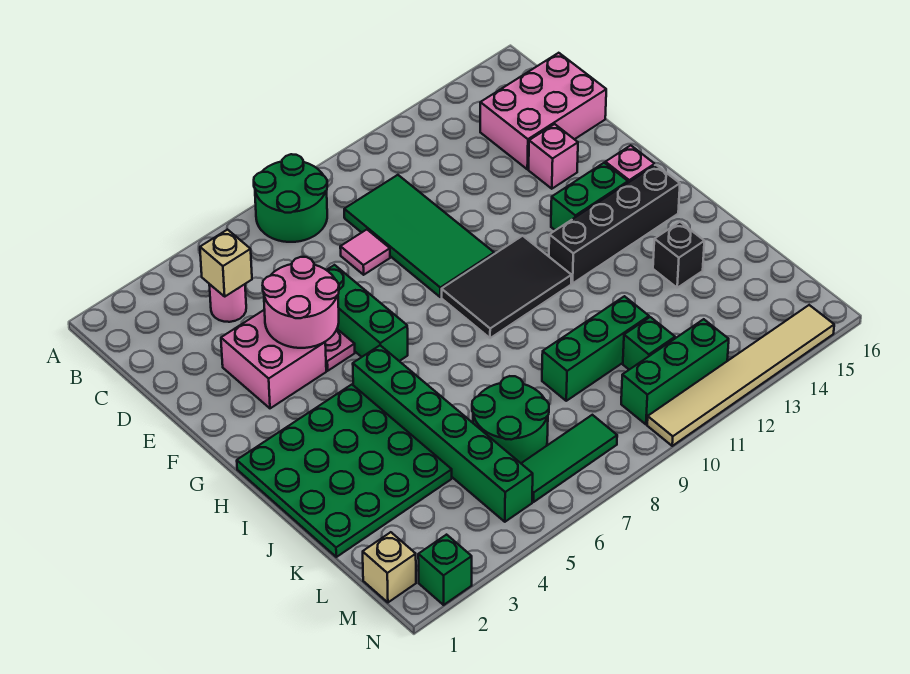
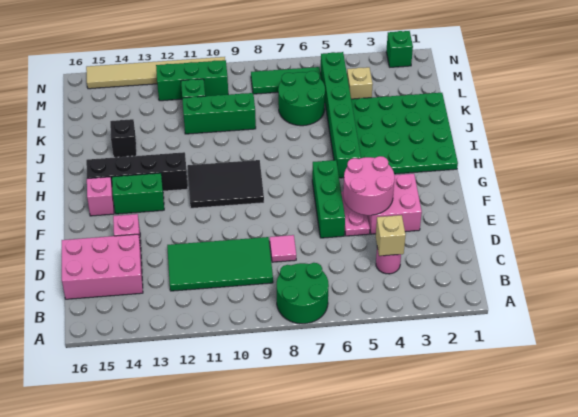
green 2x4 tile [344,175,494,297] -> green 2x4 tile turned to [167,237,273,291]
tan 1x1 brick [363,532,416,602] -> tan 1x1 brick moved to [347,67,373,99]

